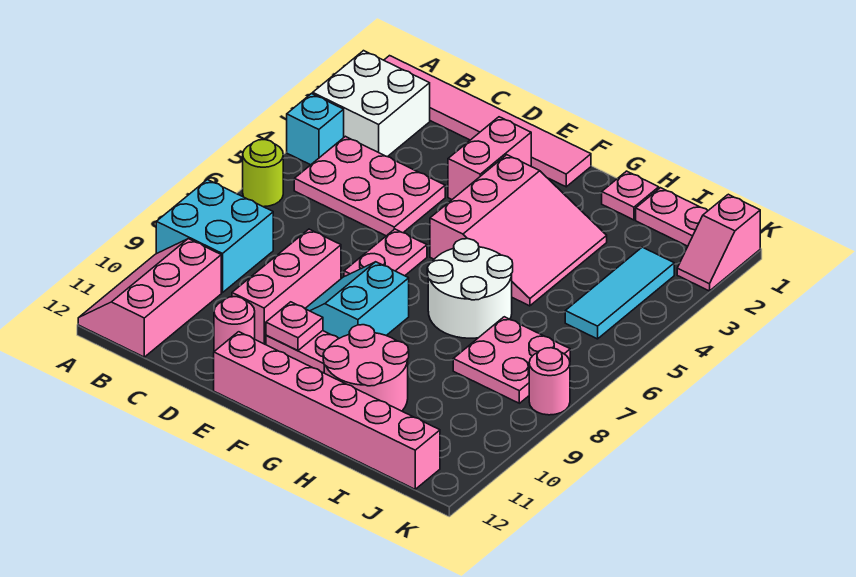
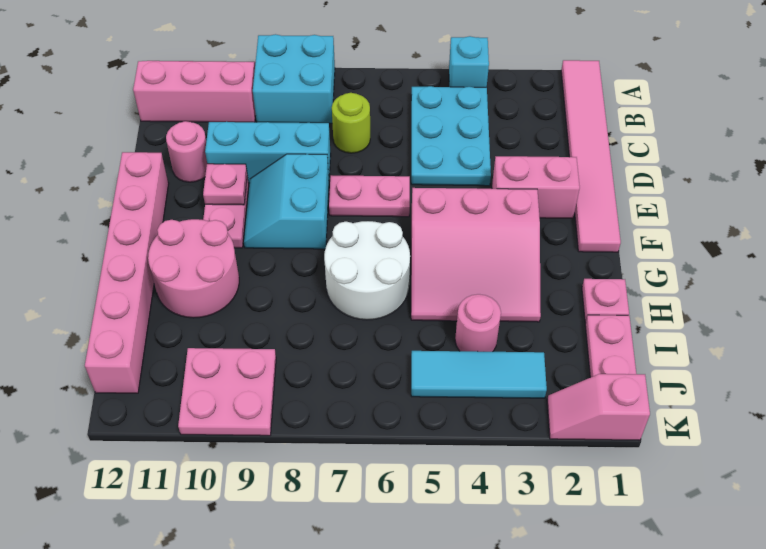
white 2x2 brick [313,51,430,157] -> none
lime 1x1 round brick [243,140,283,207] -> lime 1x1 round brick moved to [332,93,370,153]
pink 2x3 plate [294,136,445,236] -> cyan 2x3 plate [411,86,491,186]
pink 1x3 brick [232,229,341,345] -> cyan 1x3 brick [205,122,331,183]
cyan 2x2 slope [305,262,409,338] -> cyan 2x2 slope turned to [244,154,329,249]
pink 2x2 plate [453,317,570,403] -> pink 2x2 plate moved to [178,348,276,436]
pink 1x1 round brick [529,348,570,415] -> pink 1x1 round brick moved to [455,294,501,352]

